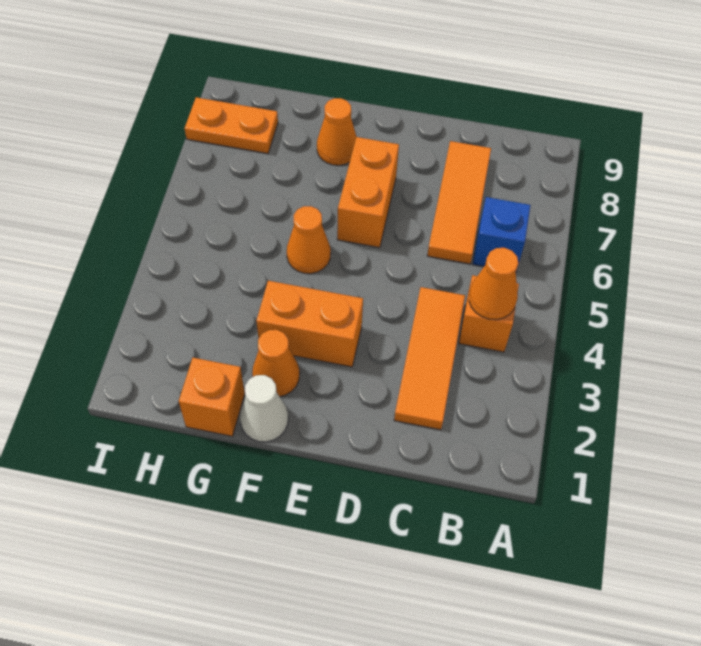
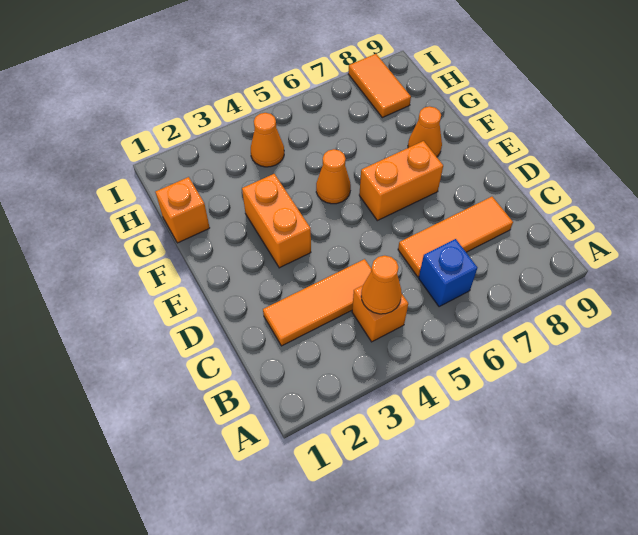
white 1x1 cone [240,375,288,442] -> none
orange 1x1 cone [252,330,300,397] -> orange 1x1 cone moved to [251,113,284,167]
orange 1x2 plate [185,97,278,154] -> orange 1x2 tile [348,54,411,118]

